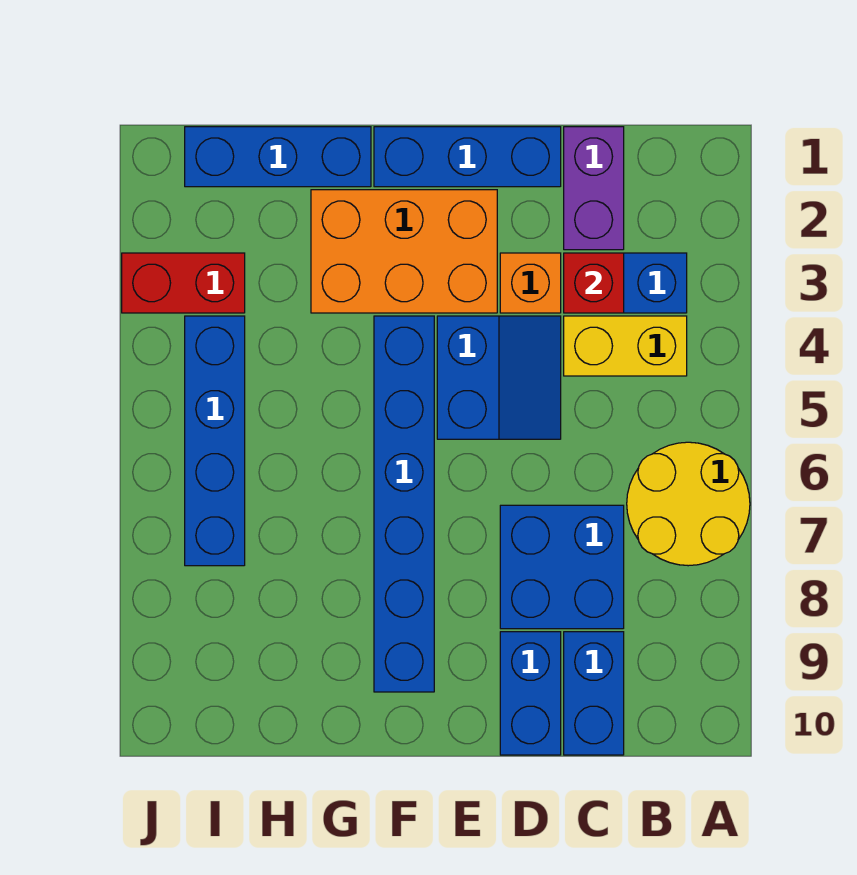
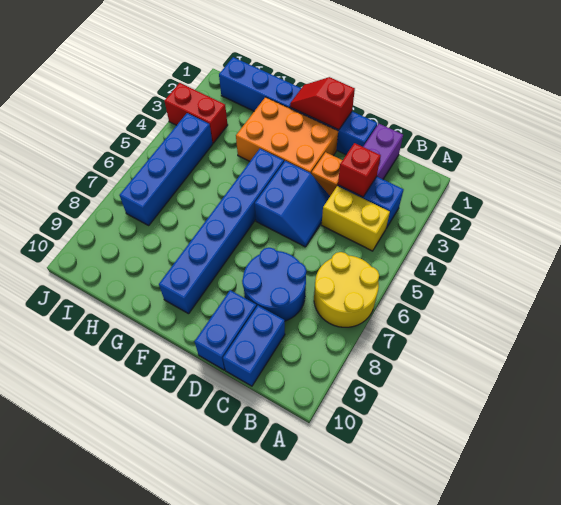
blue 2x2 brick [500,505,624,629] -> blue 2x2 round brick [242,248,306,321]
none -> red 1x2 slope [290,77,355,130]

